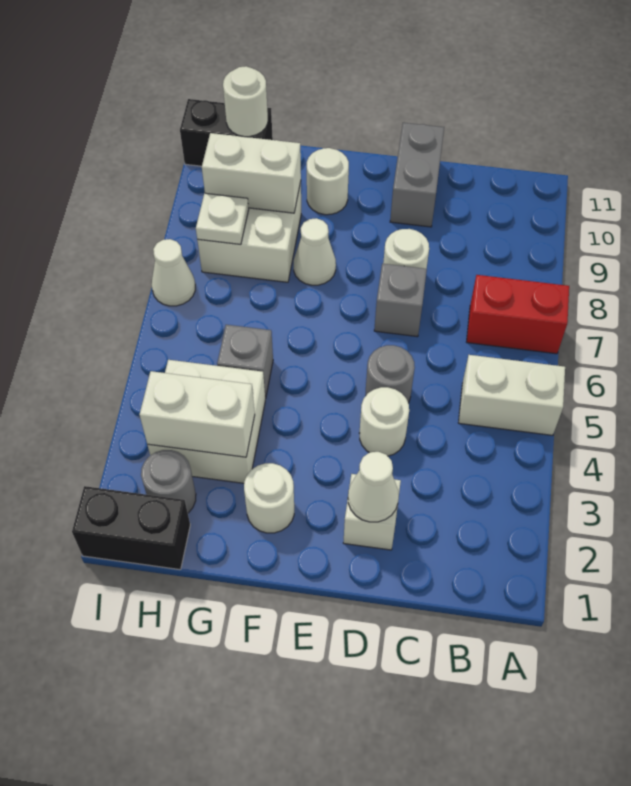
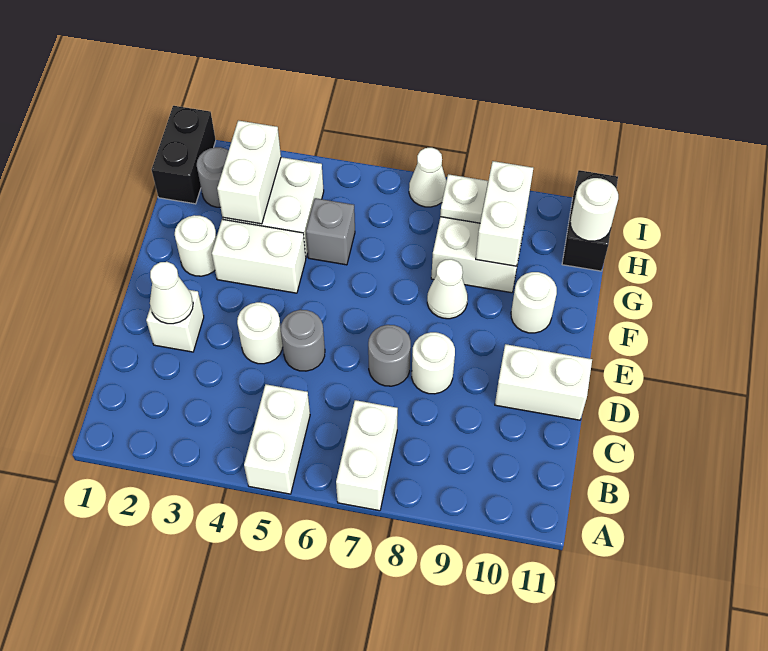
red 1x2 brick [467,275,569,354] -> white 1x2 brick [336,400,398,511]
grey 1x1 brick [374,264,427,337] -> grey 1x1 round brick [368,325,411,386]
grey 1x2 brick [390,123,444,227] -> white 1x2 brick [495,344,592,420]
none -> white 1x2 brick [212,219,306,293]

